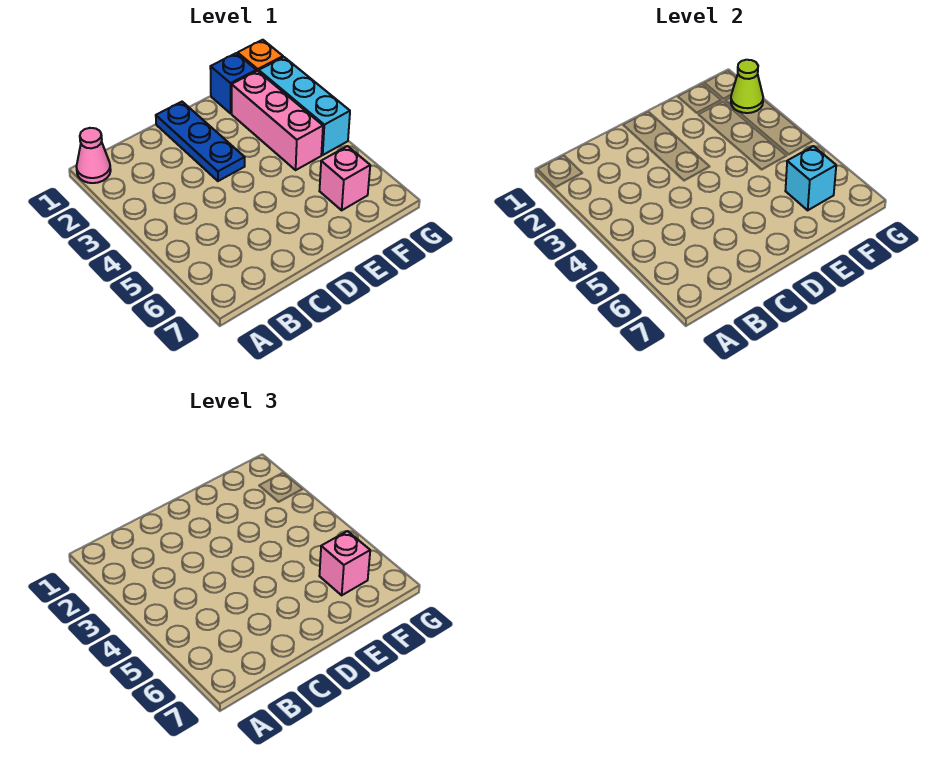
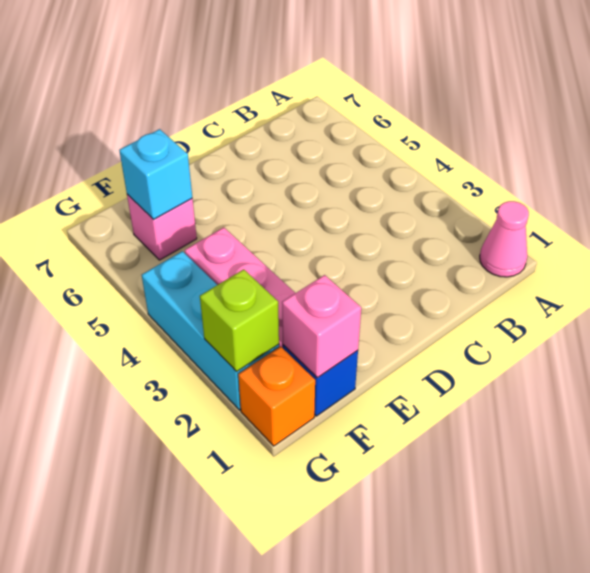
blue 1x3 plate [156,102,245,181] -> none
pink 1x1 brick [319,531,370,595] -> pink 1x1 brick moved to [282,275,361,378]
lime 1x1 cone [731,60,763,113] -> lime 1x1 brick [200,269,279,372]

